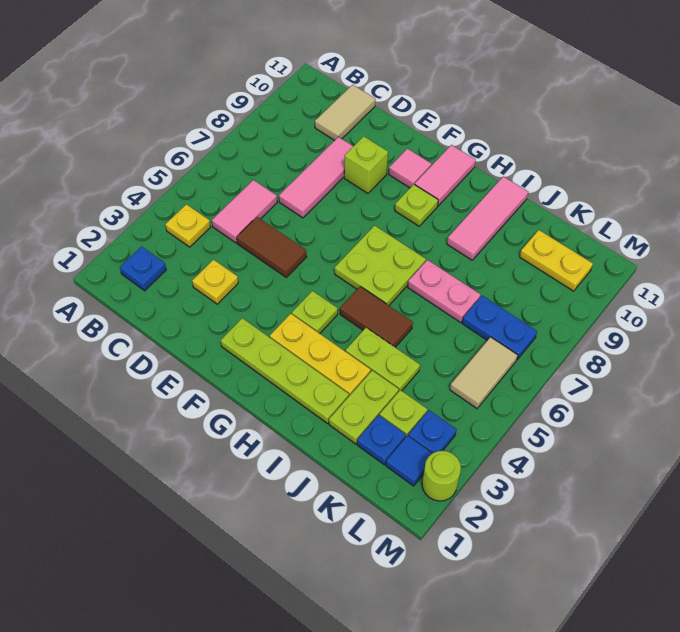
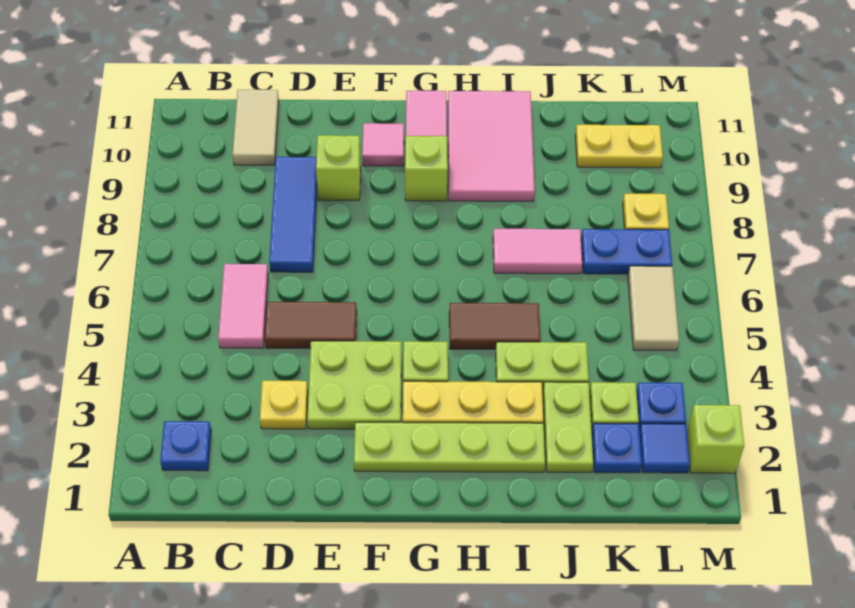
yellow 1x1 plate [165,204,210,247] -> yellow 1x1 plate moved to [623,194,669,230]
pink 1x3 tile [279,137,353,218] -> blue 1x3 tile [269,157,317,272]
lime 2x2 plate [335,226,426,305] -> lime 2x2 plate moved to [307,341,401,429]
lime 1x1 plate [395,184,438,226] -> lime 1x1 brick [405,136,448,201]
pink 1x2 plate [408,260,481,323] -> pink 1x2 tile [493,229,582,274]
pink 1x3 tile [447,176,528,260] -> pink 2x3 tile [448,91,535,201]
lime 1x1 round brick [422,451,461,501] -> lime 1x1 brick [687,405,744,473]

